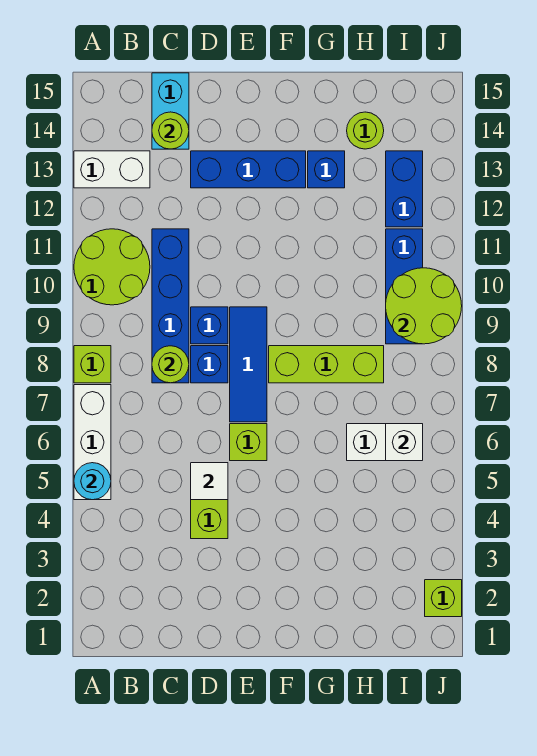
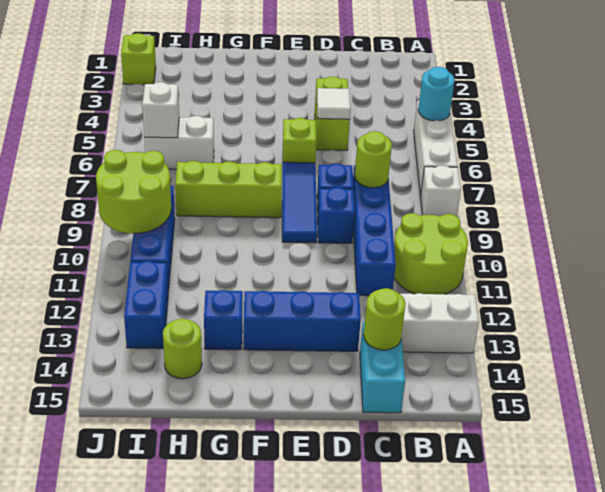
lime 1x1 brick [74,346,111,383] -> white 1x1 brick [421,165,461,216]

